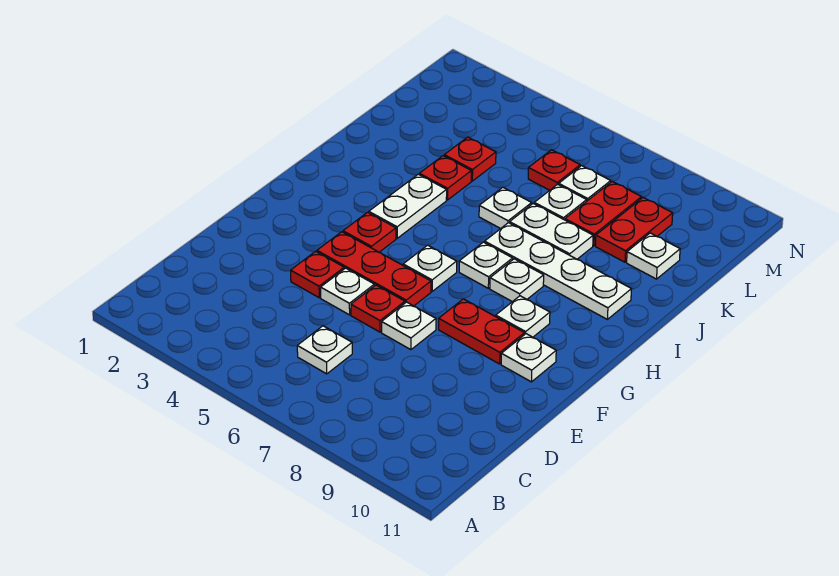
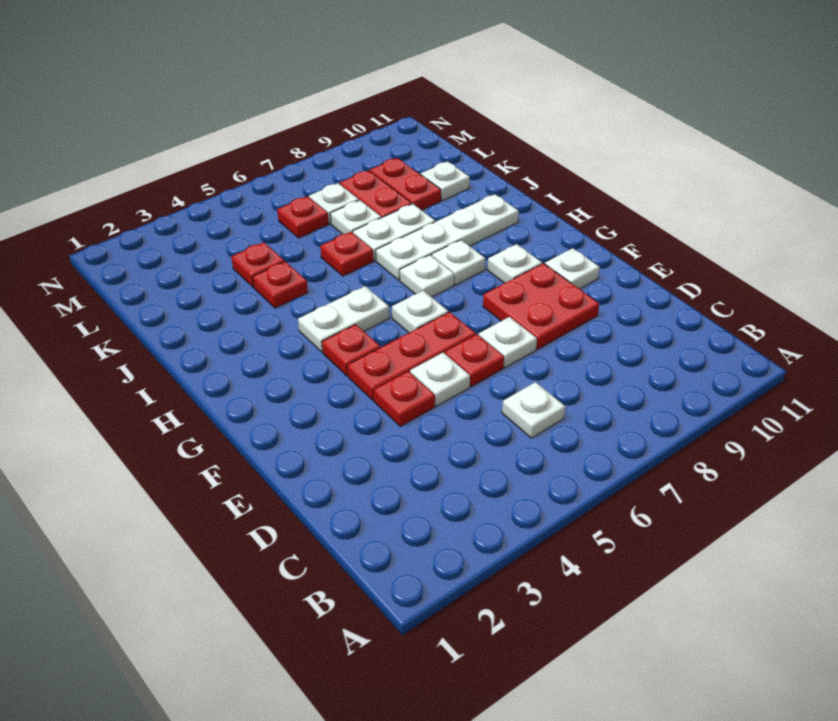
red 1x2 plate [439,299,524,364] -> red 2x2 plate [483,263,599,349]
white 1x2 plate [369,174,447,238] -> white 1x2 plate turned to [298,286,389,352]
white 1x1 plate [479,187,532,229] -> red 1x1 plate [320,232,373,276]

